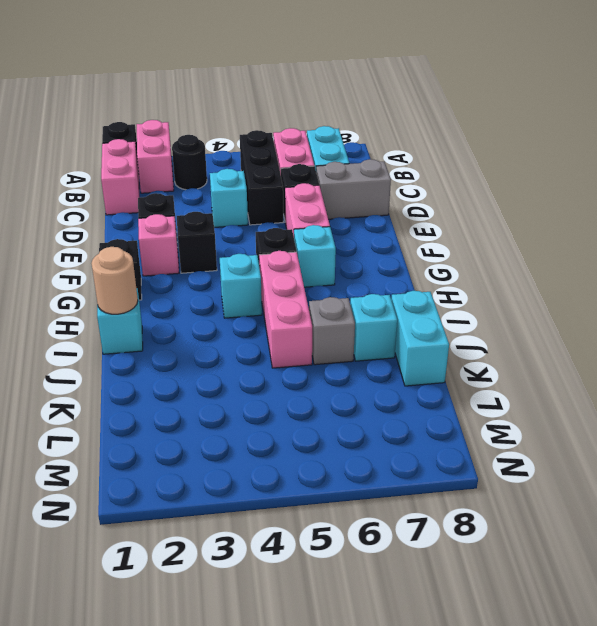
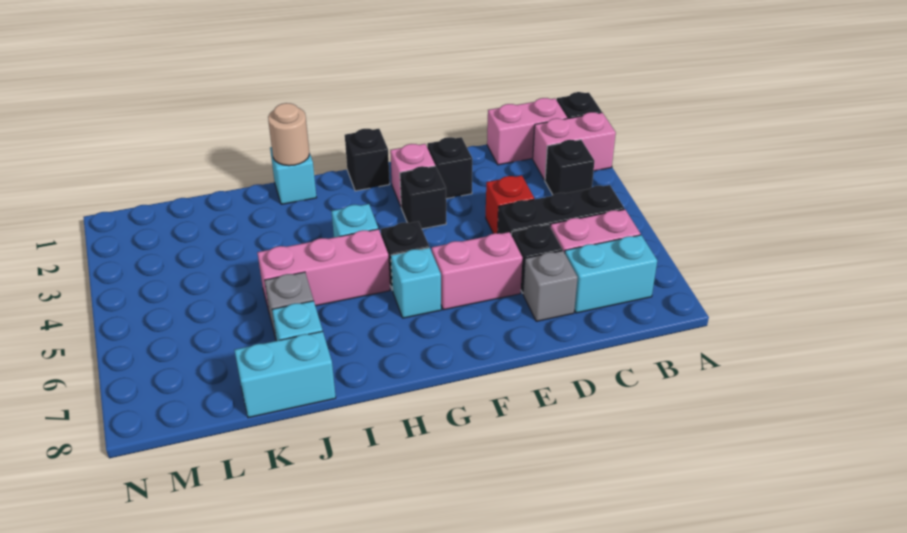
black 1x1 round brick [172,135,207,190] -> black 1x1 brick [545,140,594,195]
cyan 1x1 brick [210,169,248,227] -> red 1x1 brick [486,175,534,234]
grey 1x2 brick [316,159,391,219] -> grey 1x1 brick [523,251,578,321]

